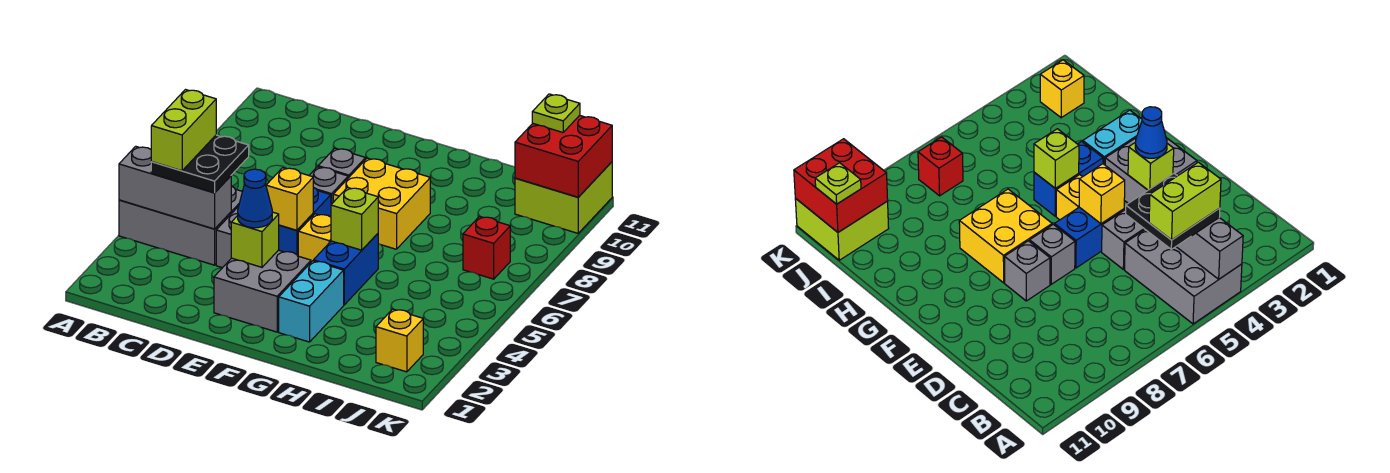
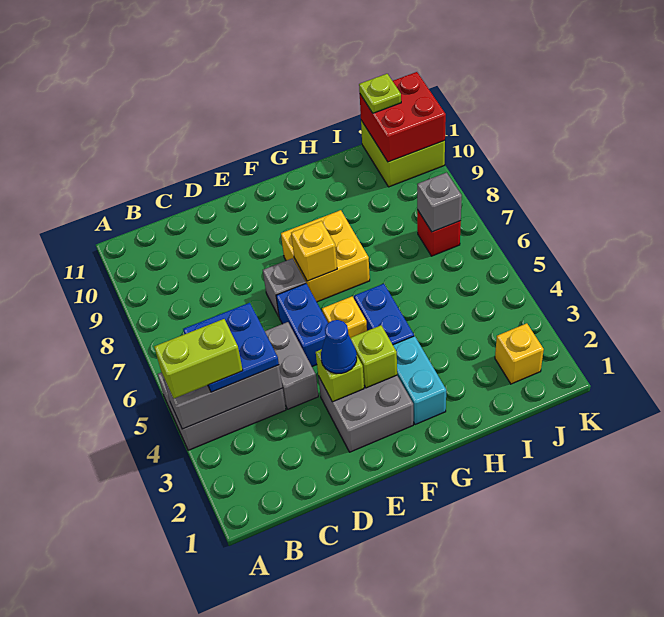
black 2x2 plate [151,135,249,193] -> blue 2x2 plate [183,303,279,392]
lime 1x2 brick [151,90,216,171] -> lime 1x2 brick turned to [154,319,243,398]
yellow 1x1 brick [266,168,313,230] -> yellow 1x1 brick moved to [291,221,337,281]
grey 1x1 brick [318,148,366,178] -> grey 1x1 brick moved to [417,173,462,232]
lime 1x1 brick [331,187,378,250] -> lime 1x1 brick moved to [350,325,397,388]

